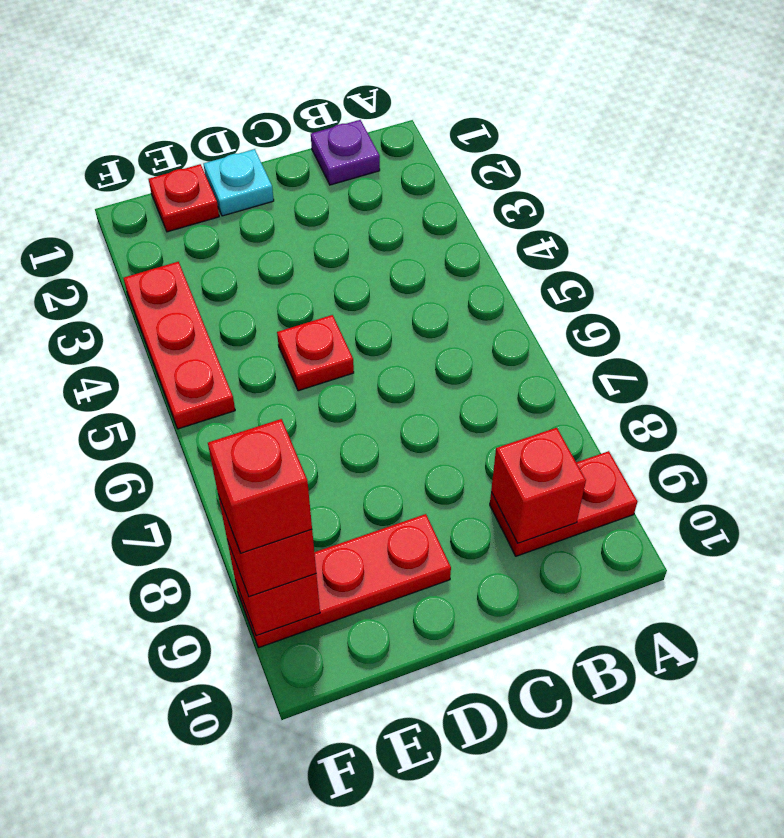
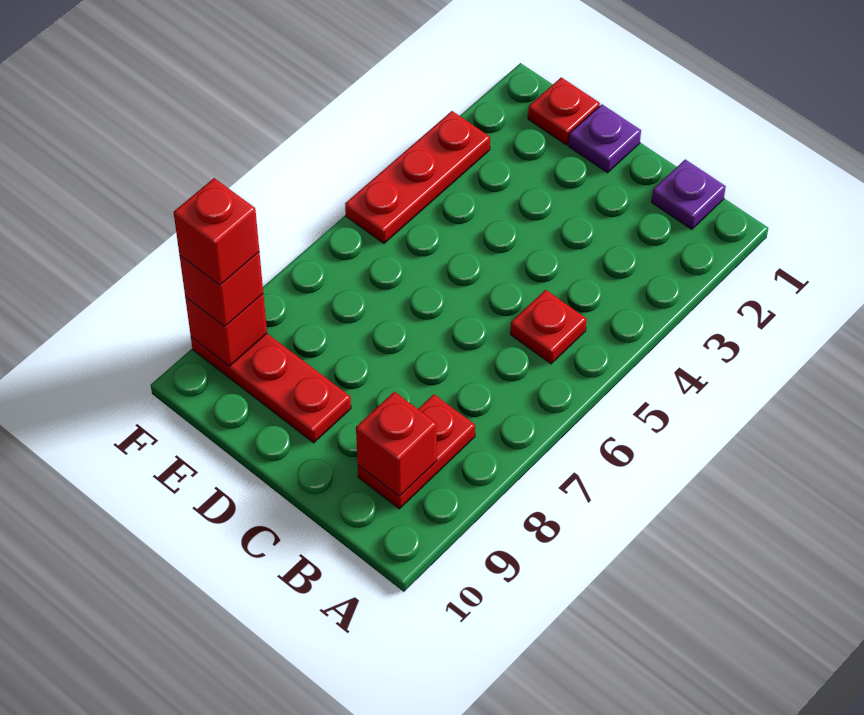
red 1x2 plate [490,451,637,556] -> red 1x2 plate turned to [358,394,475,509]
cyan 1x1 plate [204,149,274,216] -> purple 1x1 plate [569,104,641,173]
red 1x1 plate [277,315,354,391] -> red 1x1 plate moved to [510,290,587,364]

